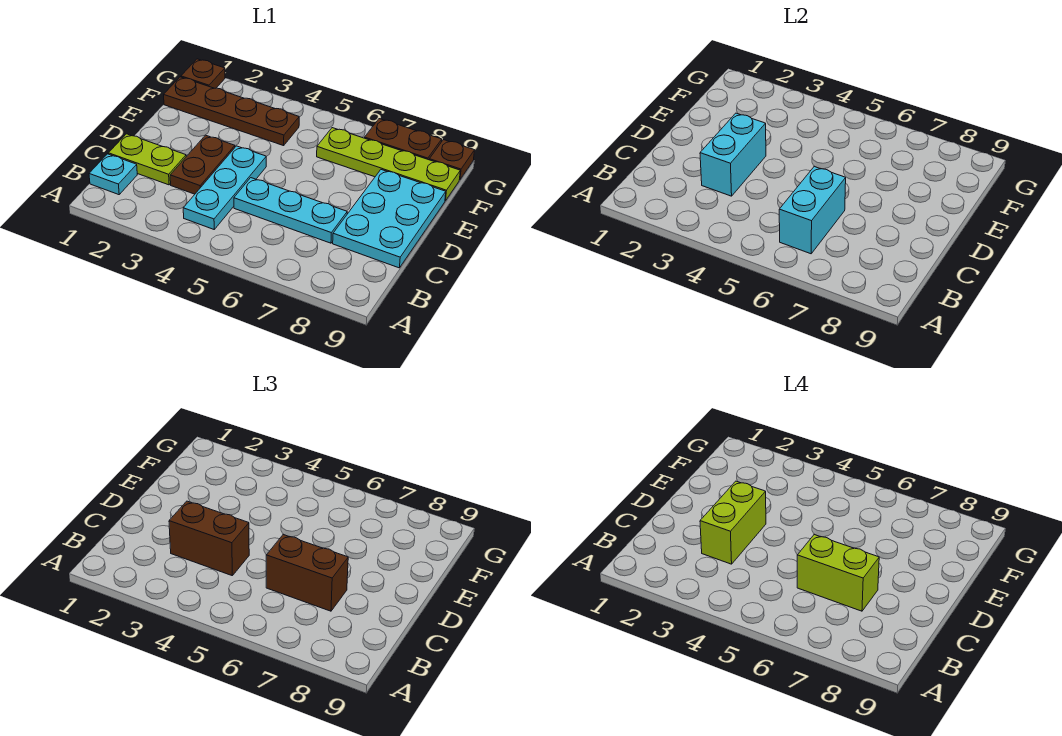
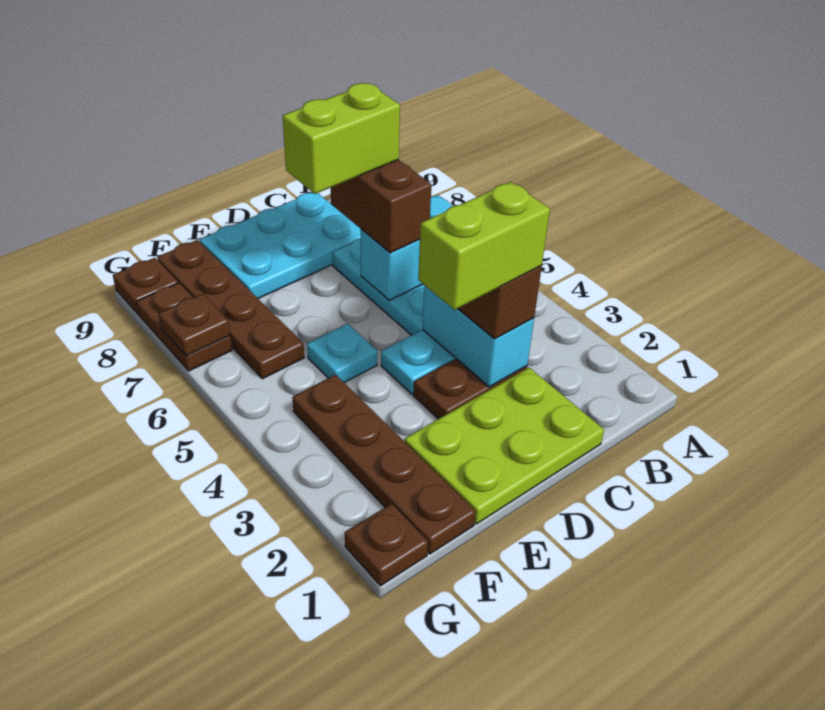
cyan 1x1 plate [89,154,137,195] -> cyan 1x1 plate moved to [307,324,377,383]
lime 1x2 plate [109,134,186,185] -> lime 2x3 plate [404,368,604,524]
cyan 1x2 brick [700,113,766,196] -> cyan 1x2 brick turned to [422,285,534,387]
lime 1x2 brick [797,535,879,611] -> lime 1x2 brick turned to [283,83,400,194]
lime 1x4 plate [317,128,460,201] -> brown 1x4 plate [157,240,304,379]
none -> brown 1x1 plate [158,294,230,356]

